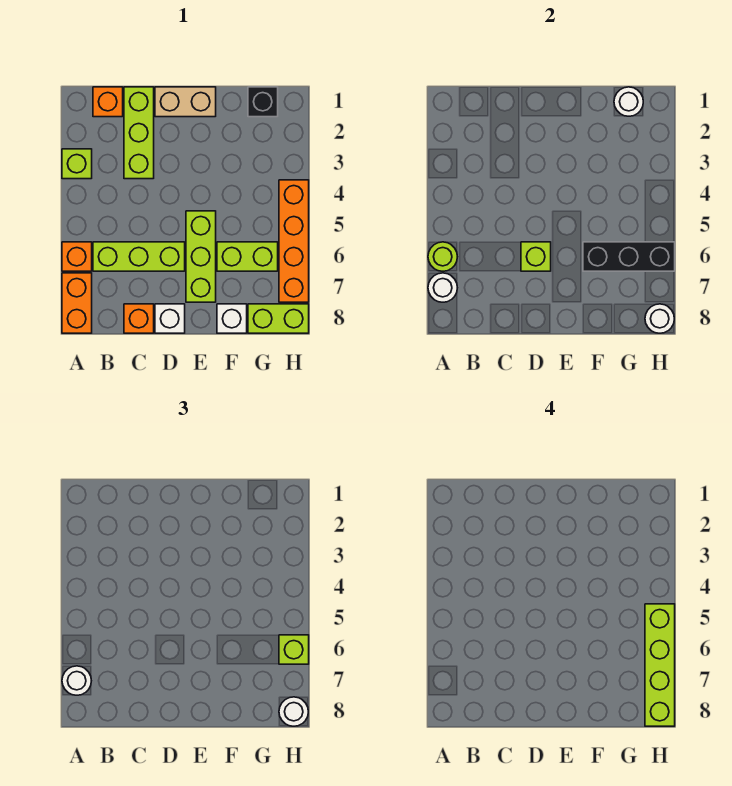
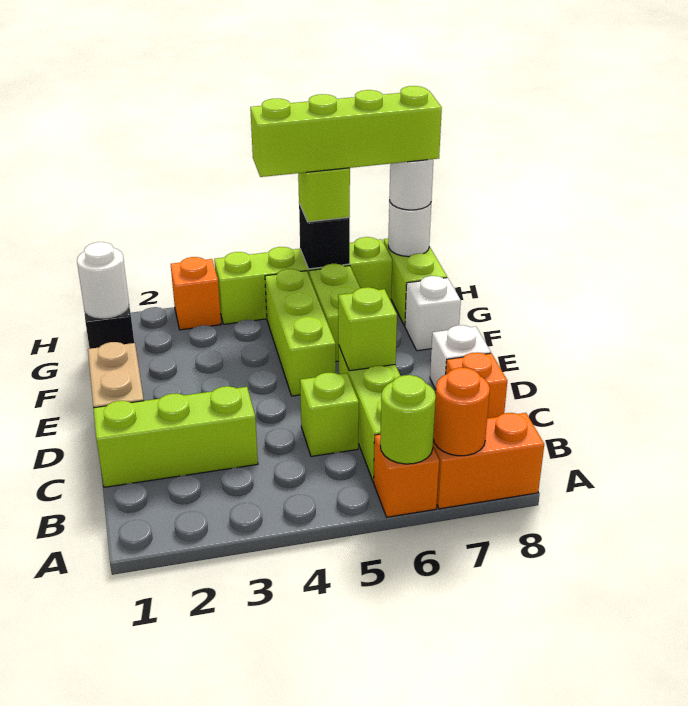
lime 1x1 brick [62,149,92,179] -> lime 1x1 brick moved to [300,372,359,456]
white 1x1 round brick [428,273,457,302] -> orange 1x1 round brick [433,368,490,456]
white 1x1 round brick [62,666,91,695] -> none
orange 1x1 brick [93,87,123,117] -> orange 1x1 brick moved to [171,257,221,330]
lime 1x3 brick [186,211,216,302] -> lime 1x3 brick turned to [265,269,336,396]
black 1x3 brick [583,242,675,271] -> black 1x1 brick [299,204,350,269]
orange 1x4 brick [279,180,309,302] -> lime 1x4 brick [214,237,392,324]

